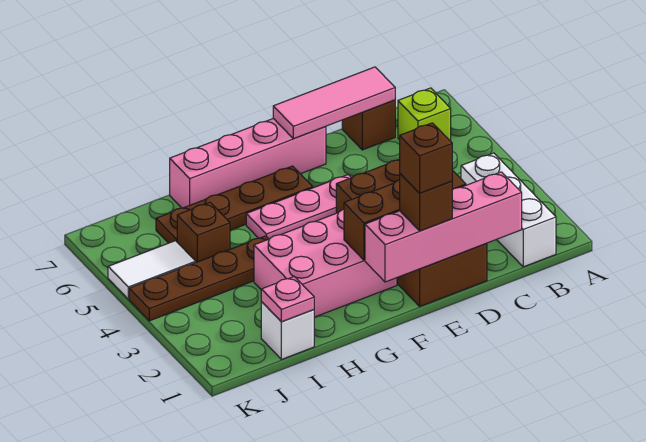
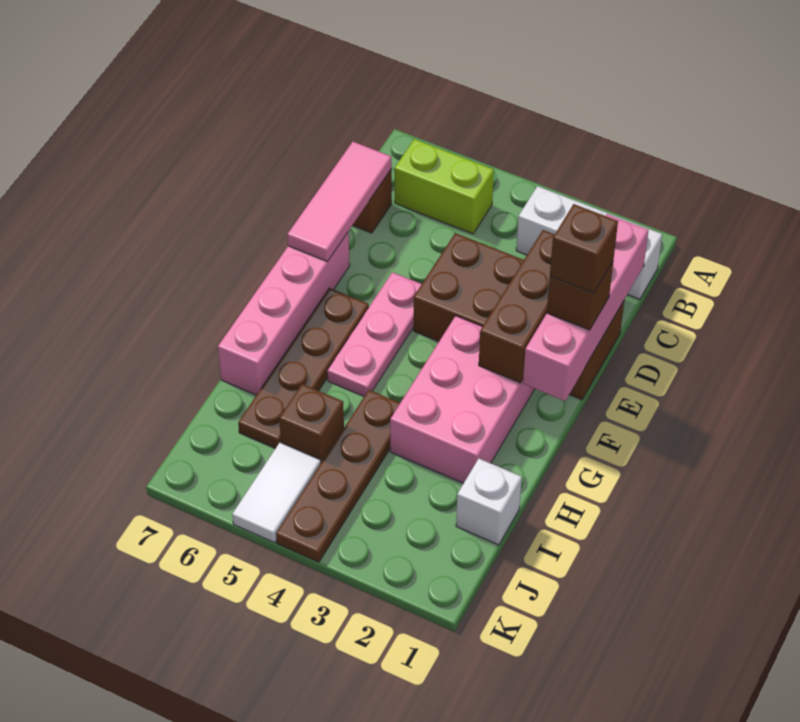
lime 1x1 brick [398,88,451,141] -> lime 1x2 brick [394,139,494,234]
pink 1x1 plate [261,277,314,322] -> none

